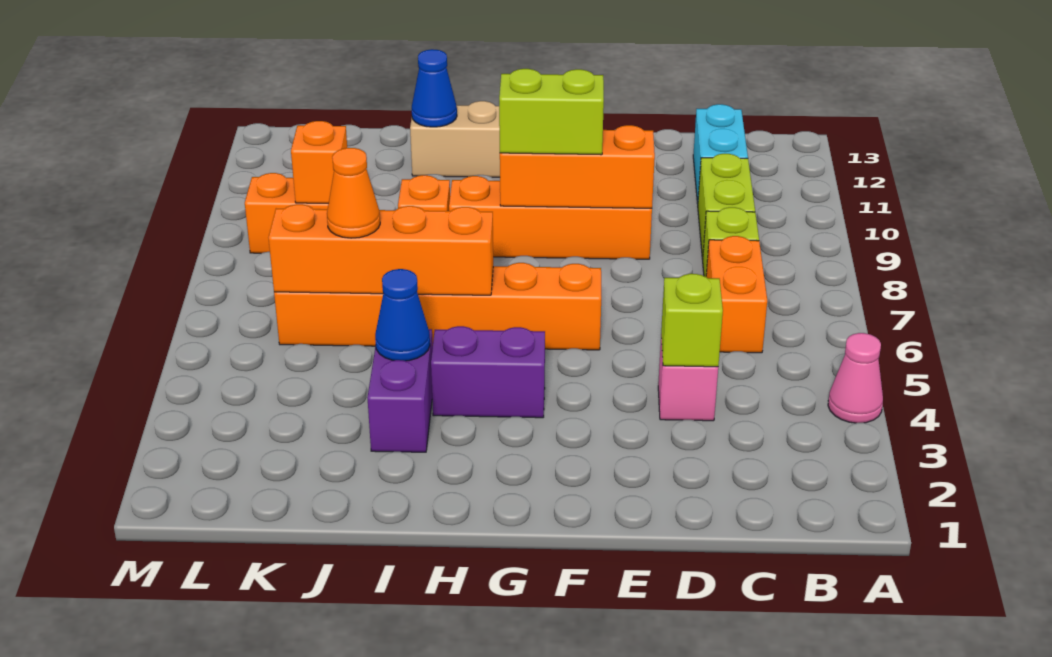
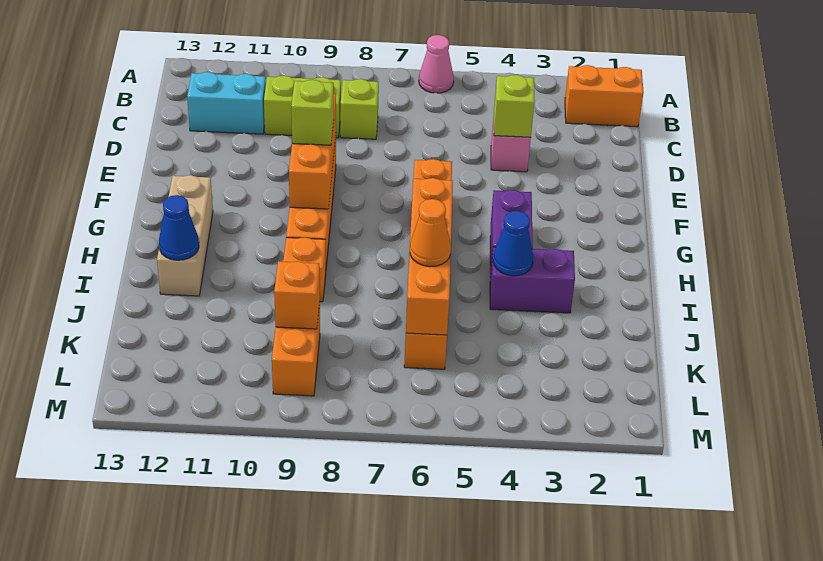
pink 1x1 cone [828,333,883,423] -> pink 1x1 cone moved to [419,35,454,93]
orange 1x2 brick [706,236,767,353] -> orange 1x2 brick moved to [565,65,644,127]
lime 1x2 brick [499,69,604,155] -> lime 1x1 brick [291,80,334,145]

